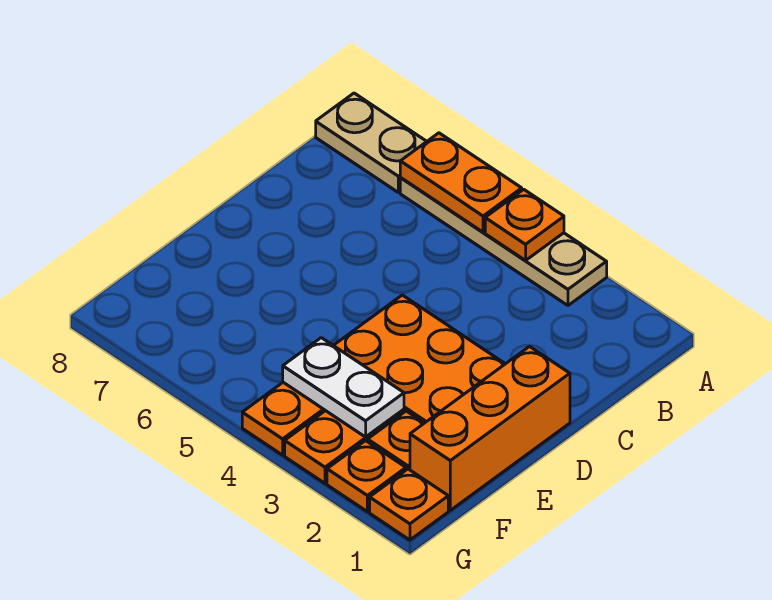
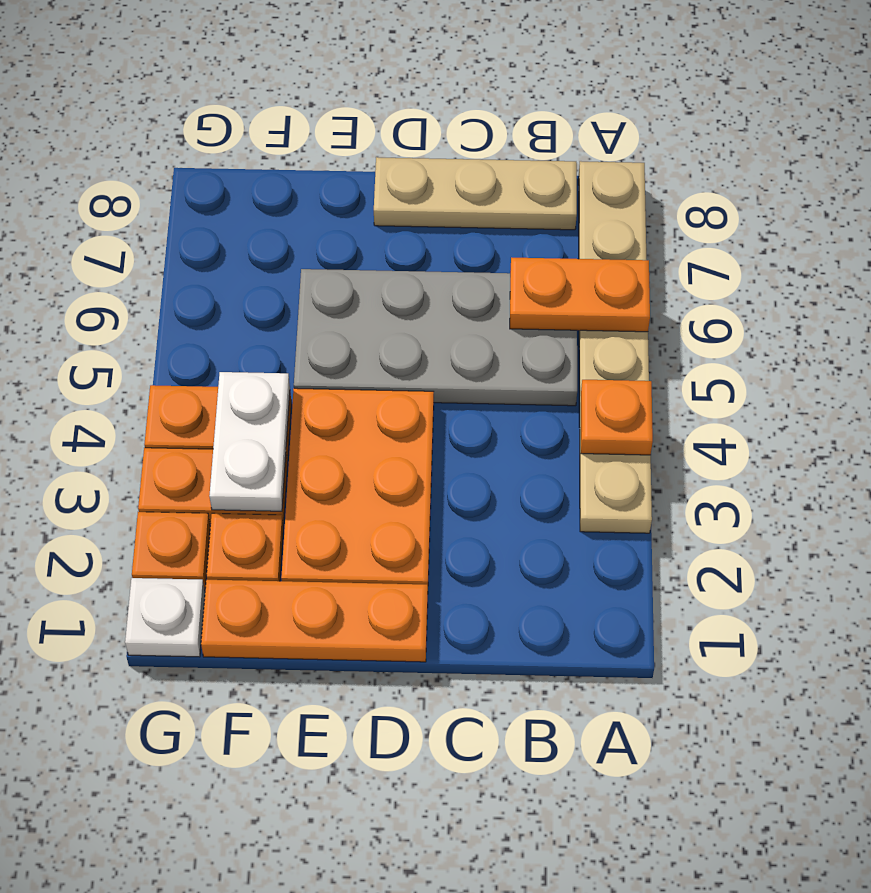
orange 1x2 plate [400,133,522,232] -> orange 1x2 plate turned to [510,258,650,332]
none -> grey 2x4 plate [294,269,577,406]
none -> tan 1x3 plate [374,157,577,230]
orange 1x3 brick [410,347,570,510] -> orange 1x3 plate [201,580,428,662]
orange 1x1 plate [370,469,448,540] -> white 1x1 plate [125,578,205,657]

